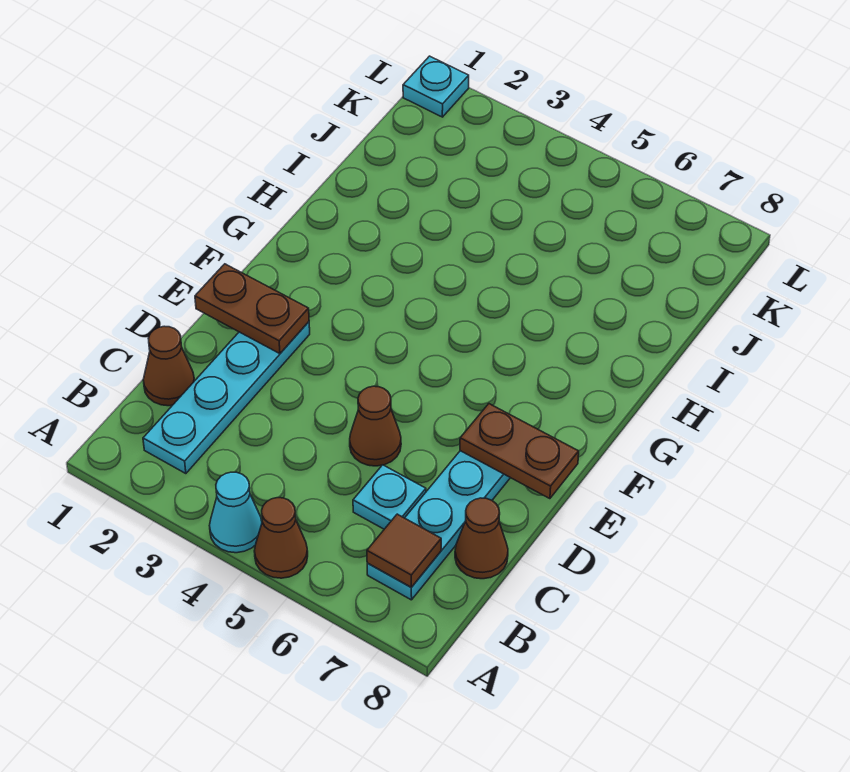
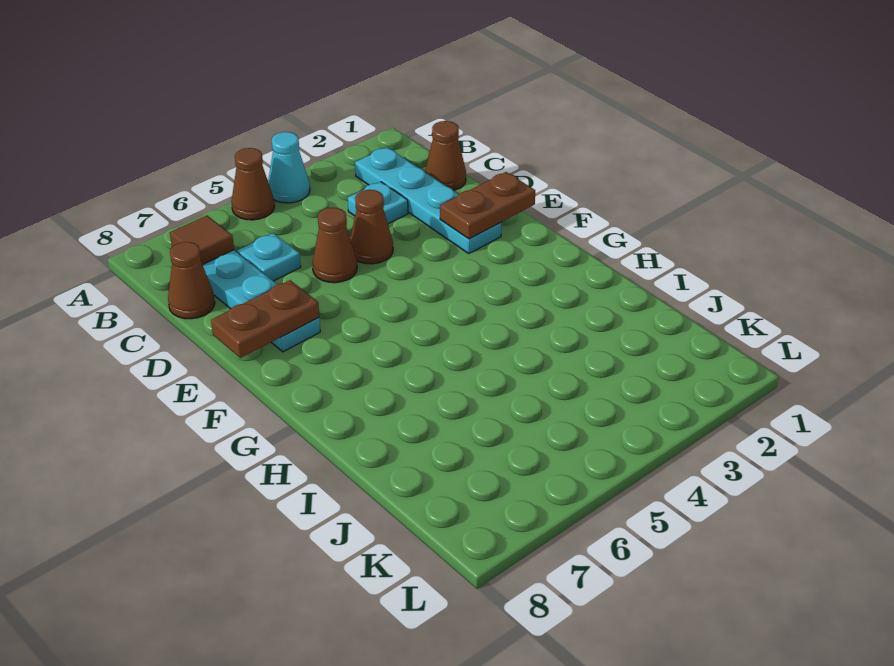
none -> brown 1x1 cone [350,190,393,264]
cyan 1x1 plate [403,56,469,117] -> cyan 1x1 plate moved to [348,182,408,224]

